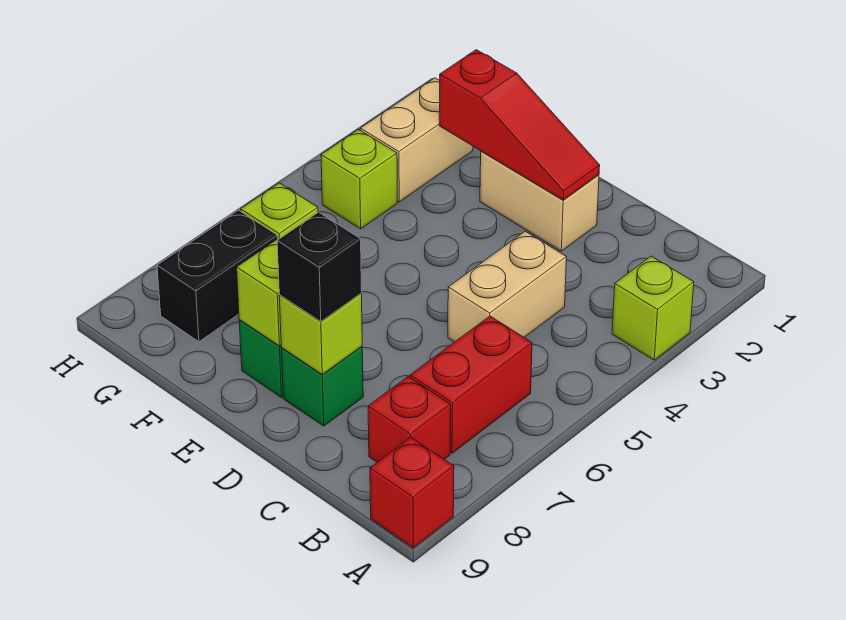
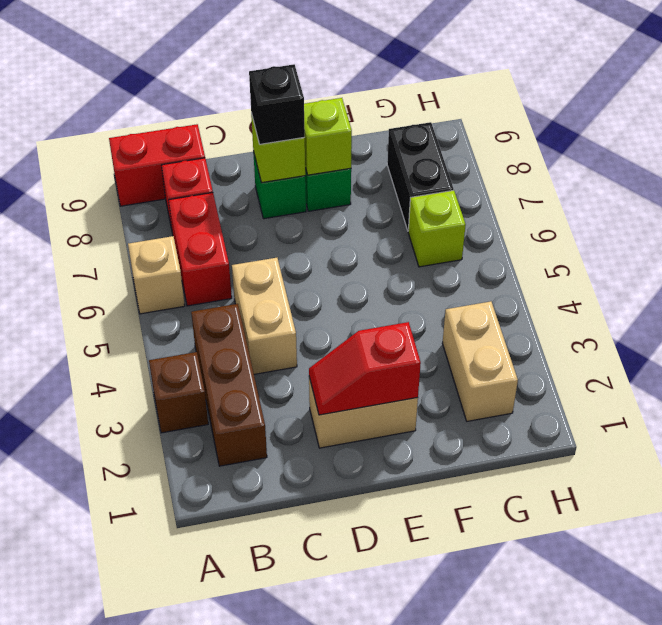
lime 1x1 brick [612,256,694,360] -> brown 1x1 brick [149,352,208,433]
none -> tan 1x1 brick [128,236,185,314]
red 1x1 brick [370,437,454,548] -> red 1x2 brick [109,124,205,206]
none -> brown 1x3 brick [191,304,267,466]
red 1x3 slope [439,50,600,200] -> red 1x2 slope [309,322,421,415]
lime 1x1 brick [321,130,397,229] -> none

